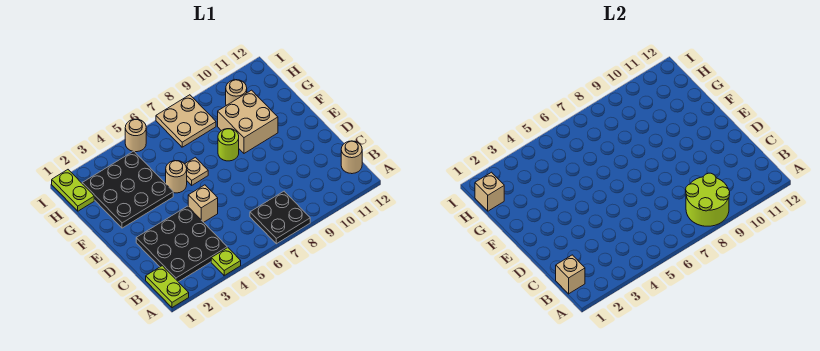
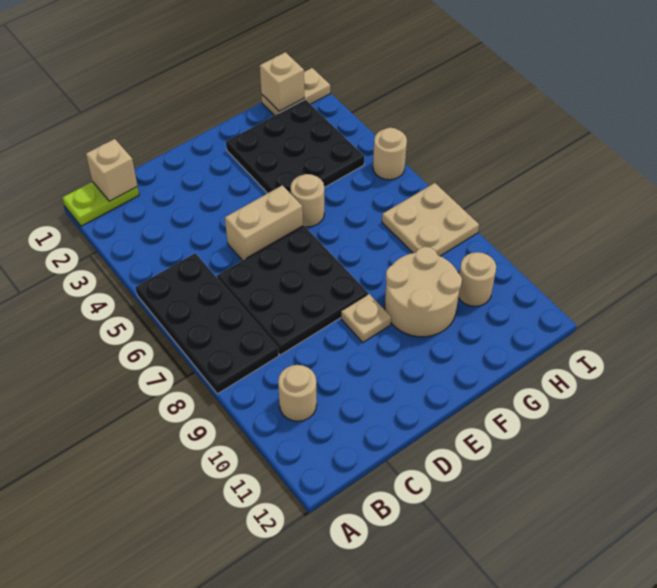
lime 1x1 plate [211,248,241,276] -> none
black 2x2 plate [250,191,310,244] -> black 2x4 plate [135,253,279,394]
lime 2x2 round brick [686,173,730,226] -> none
black 3x3 plate [136,206,227,282] -> black 3x3 plate moved to [217,225,368,355]
tan 1x1 round brick [341,141,362,174] -> tan 1x1 round brick moved to [278,365,317,421]
tan 1x1 brick [188,185,218,222] -> tan 1x2 brick [225,185,303,261]
tan 1x1 plate [185,157,208,185] -> tan 1x1 plate moved to [341,294,391,342]
lime 1x1 round brick [218,129,239,161] -> none
tan 2x2 brick [218,90,278,153] -> tan 2x2 round brick [385,247,462,337]
lime 1x2 plate [52,170,94,211] -> tan 1x2 plate [261,68,330,116]

